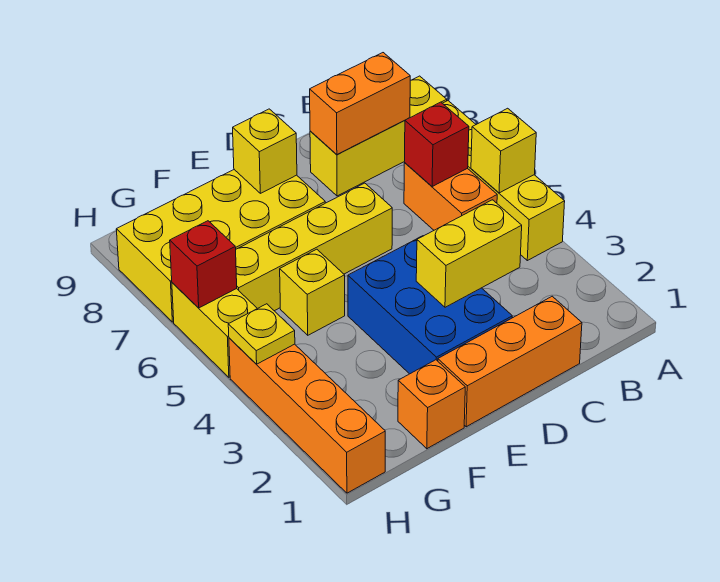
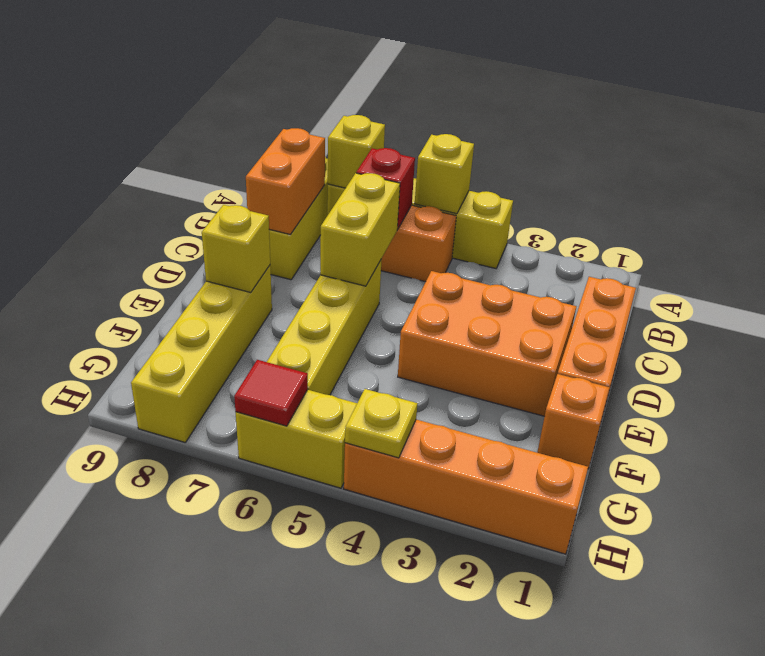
yellow 1x2 brick [416,200,522,307] -> yellow 1x2 brick moved to [320,173,400,286]
blue 2x3 brick [348,236,512,374] -> orange 2x3 brick [398,271,576,416]
yellow 2x4 brick [116,170,325,322] -> yellow 1x4 brick [131,266,272,442]
yellow 1x1 brick [280,249,345,335] -> yellow 1x1 brick moved to [328,115,385,188]
red 1x1 brick [170,221,237,308] -> red 1x1 tile [234,360,308,426]

